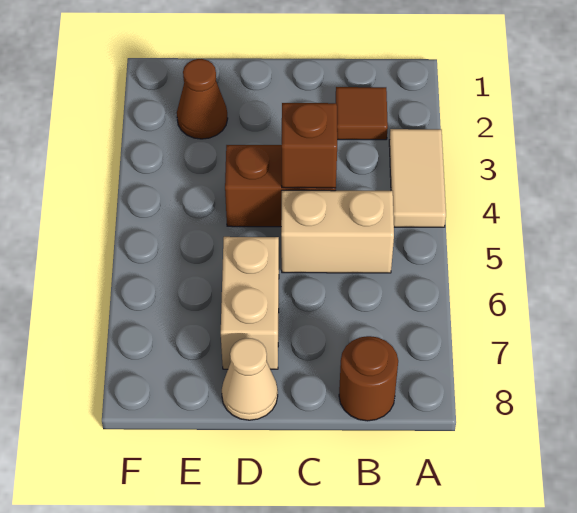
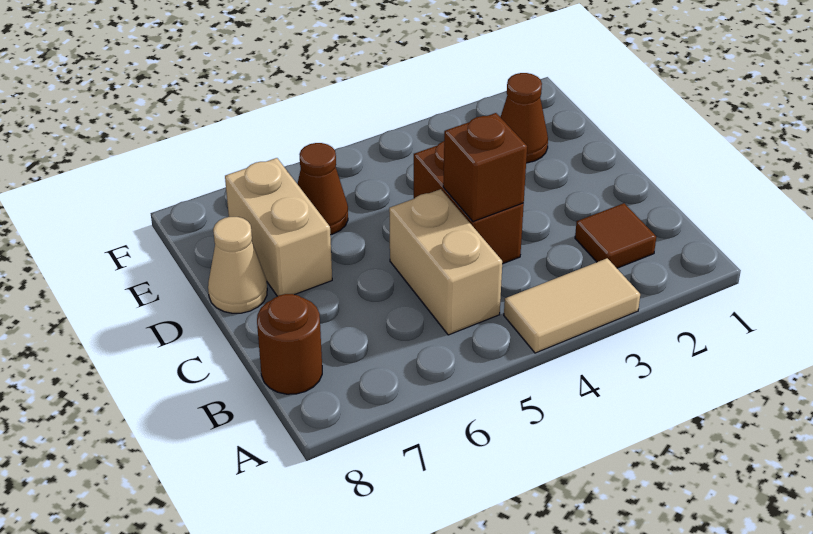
tan 1x2 brick [221,237,279,369] -> tan 1x2 brick turned to [225,158,332,296]
none -> brown 1x1 cone [298,143,348,235]

